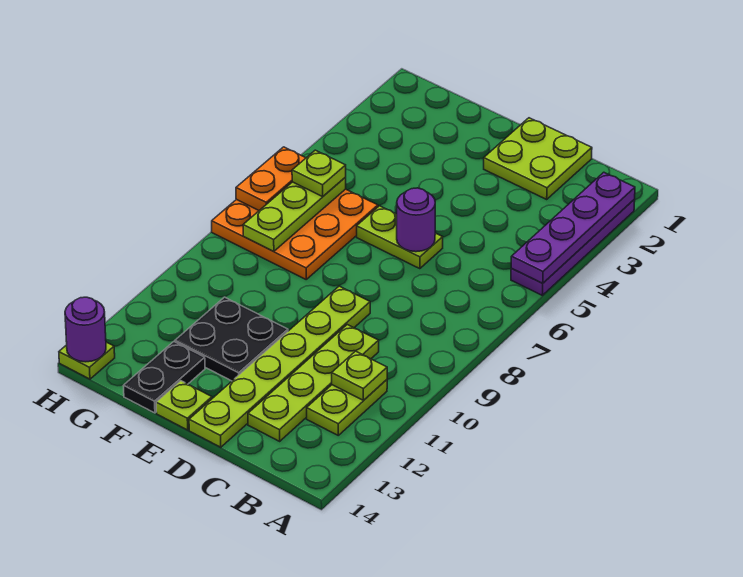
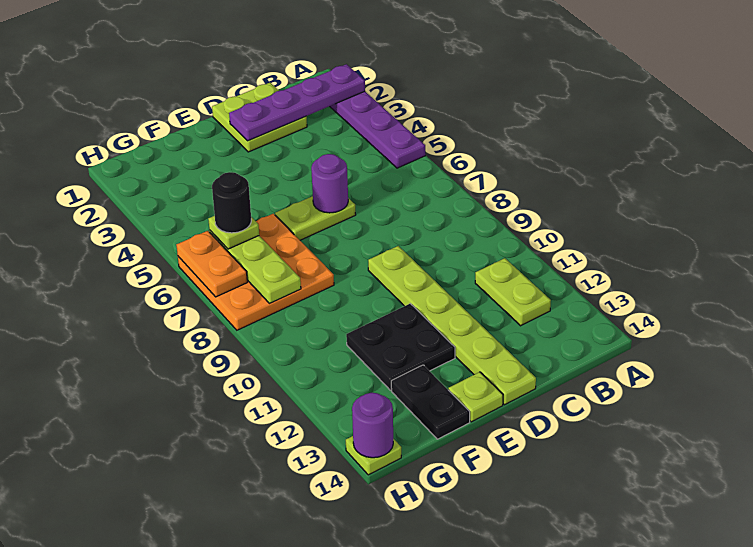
purple 1x4 plate [511,172,635,283] -> purple 1x4 plate turned to [229,64,365,141]
lime 1x1 plate [332,351,387,400] -> none
lime 1x4 plate [248,325,379,441] -> none
none -> black 1x1 round brick [212,172,251,233]

